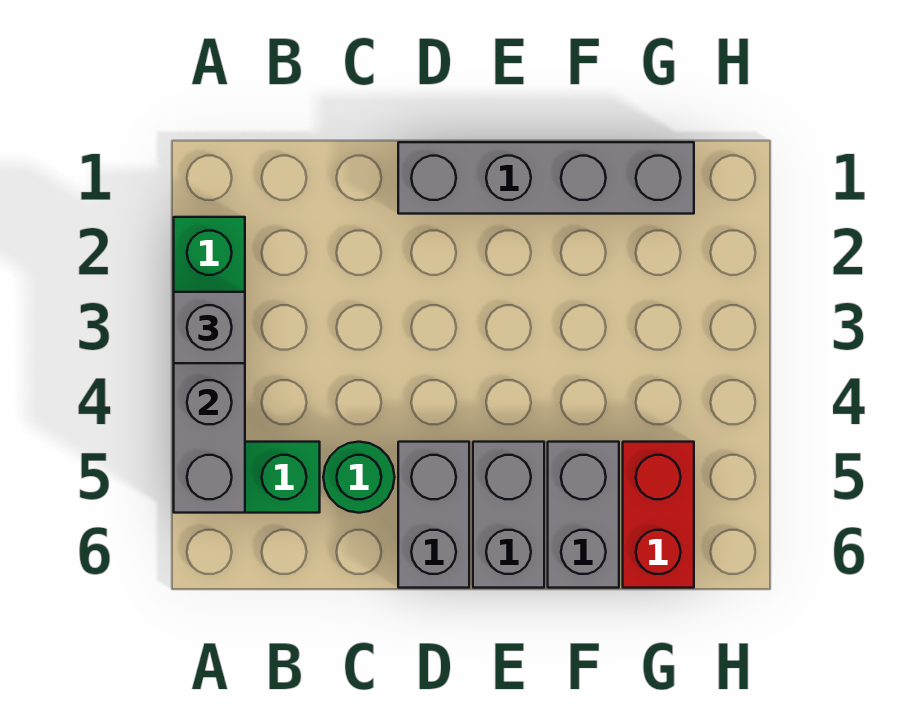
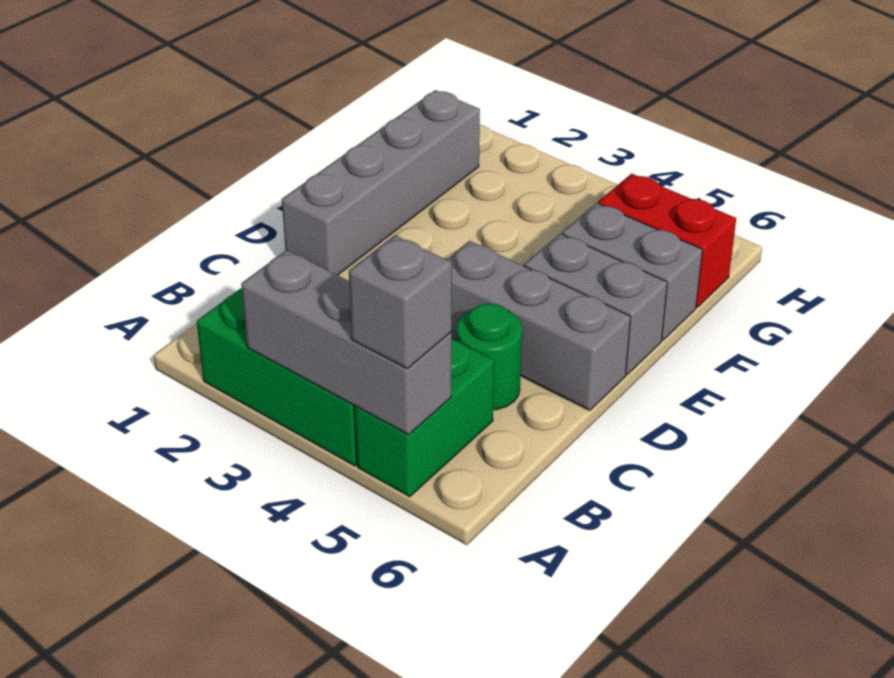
grey 1x1 brick [174,292,245,363] -> grey 1x1 brick moved to [349,235,452,369]
grey 1x2 brick [398,442,469,588] -> grey 1x3 brick [446,241,631,411]

